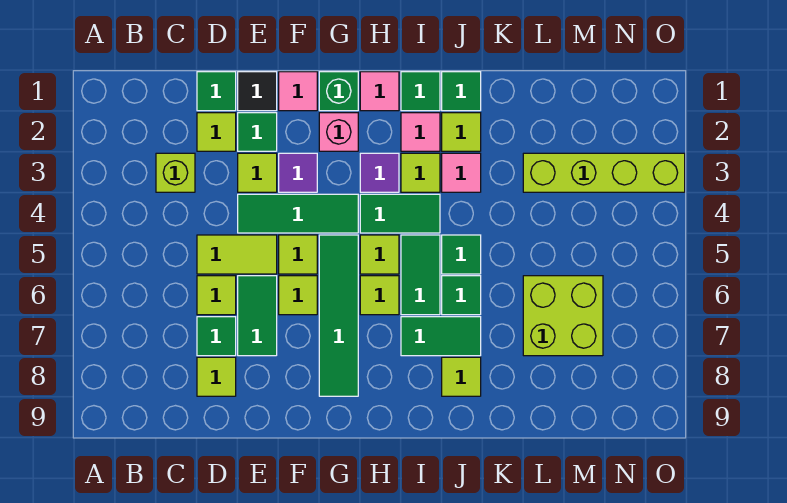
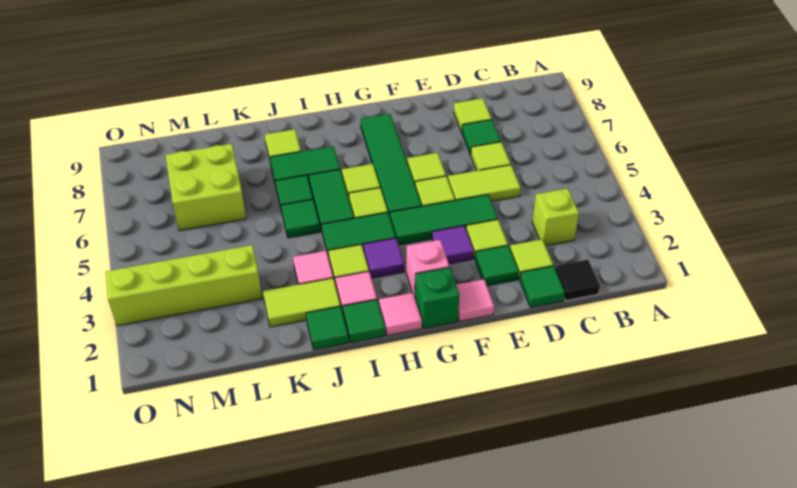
black 1x1 tile [238,72,277,111] -> black 1x1 tile moved to [555,260,600,301]
green 1x2 tile [238,276,277,356] -> none
lime 1x1 tile [442,113,481,151] -> lime 1x2 tile [263,278,341,327]

